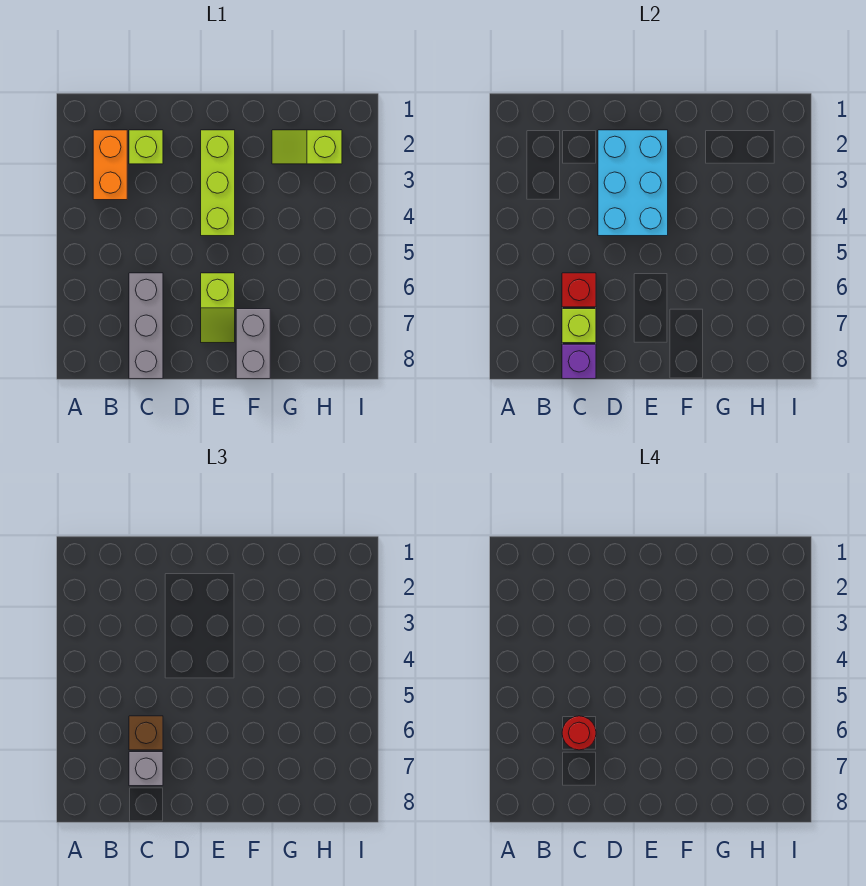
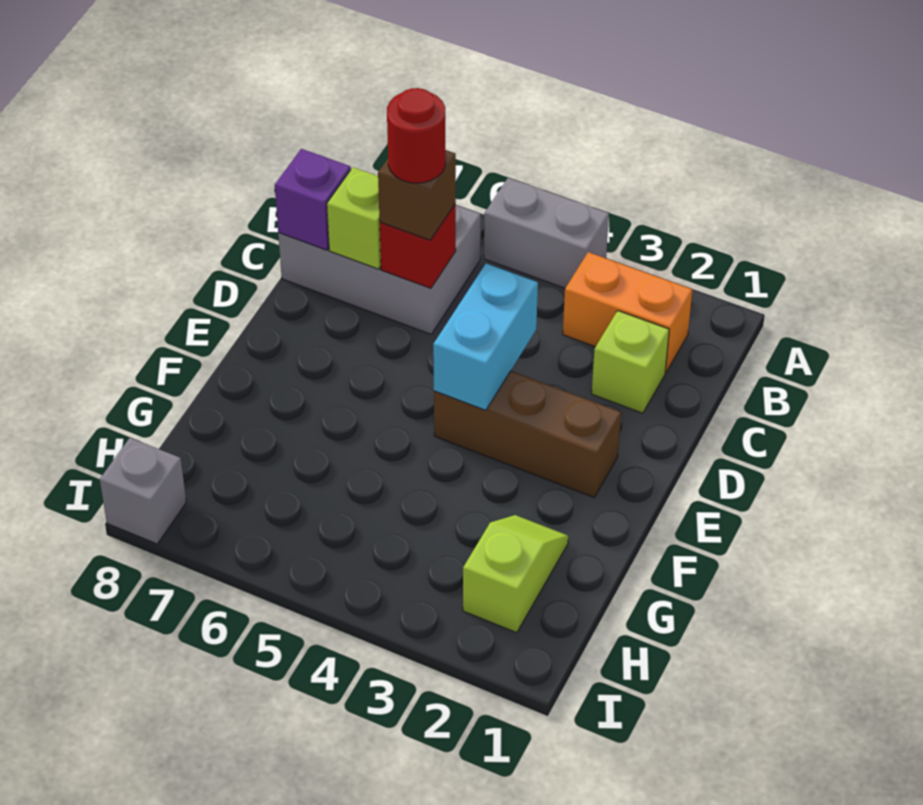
grey 1x3 brick [129,273,163,379] -> grey 2x3 brick [278,167,481,334]
grey 1x1 brick [129,752,163,786] -> grey 1x1 brick moved to [100,438,186,544]
cyan 2x3 brick [598,130,668,236] -> cyan 1x2 brick [433,264,538,410]
lime 1x3 brick [201,130,235,236] -> brown 1x3 brick [434,371,621,497]
lime 1x2 slope [201,273,235,343] -> none
grey 1x2 brick [236,309,270,379] -> grey 1x2 brick moved to [484,178,609,288]

